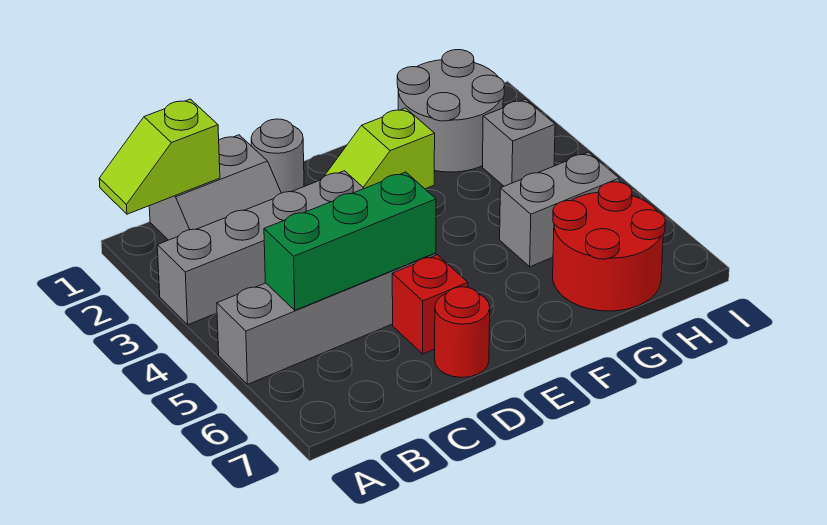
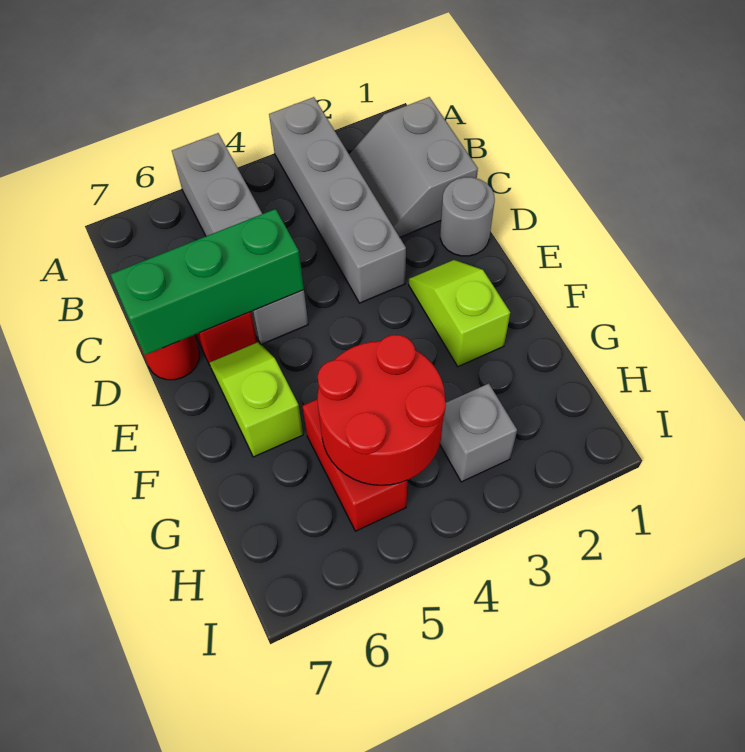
lime 1x2 slope [99,99,220,214] -> lime 1x2 slope moved to [210,342,303,457]
green 1x3 brick [264,172,436,310] -> green 1x3 brick turned to [110,209,304,355]
grey 2x2 round brick [397,50,505,172] -> none
grey 1x2 brick [500,152,619,267] -> red 1x2 brick [303,399,407,531]
red 2x2 round brick [553,182,665,311] -> red 2x2 round brick moved to [318,335,446,485]

